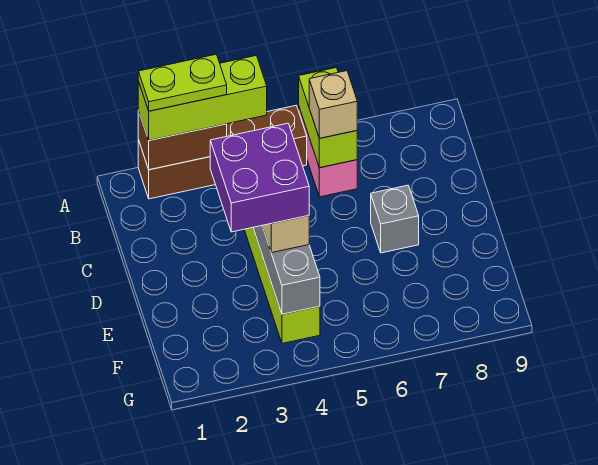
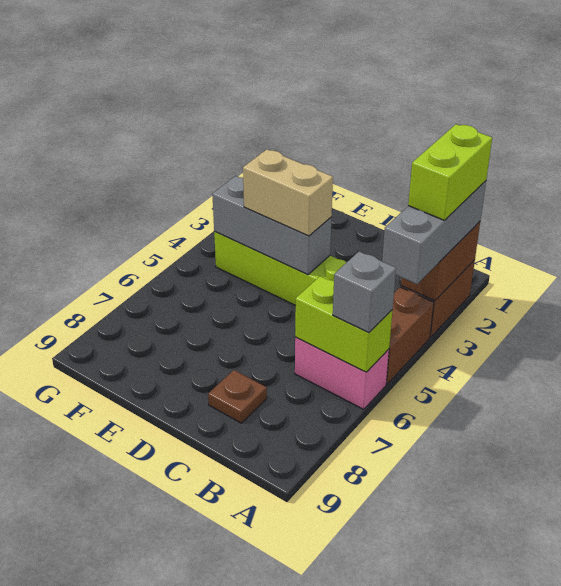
lime 1x3 brick [138,56,267,140] -> grey 1x3 brick [382,181,486,284]
lime 1x2 plate [138,54,227,111] -> lime 1x2 brick [408,124,492,220]
tan 1x1 brick [309,71,357,138] -> none
none -> brown 1x1 plate [208,370,267,423]
purple 2x2 brick [210,123,309,232] -> none
grey 1x1 brick [371,185,419,253] -> grey 1x1 brick moved to [333,252,396,333]

